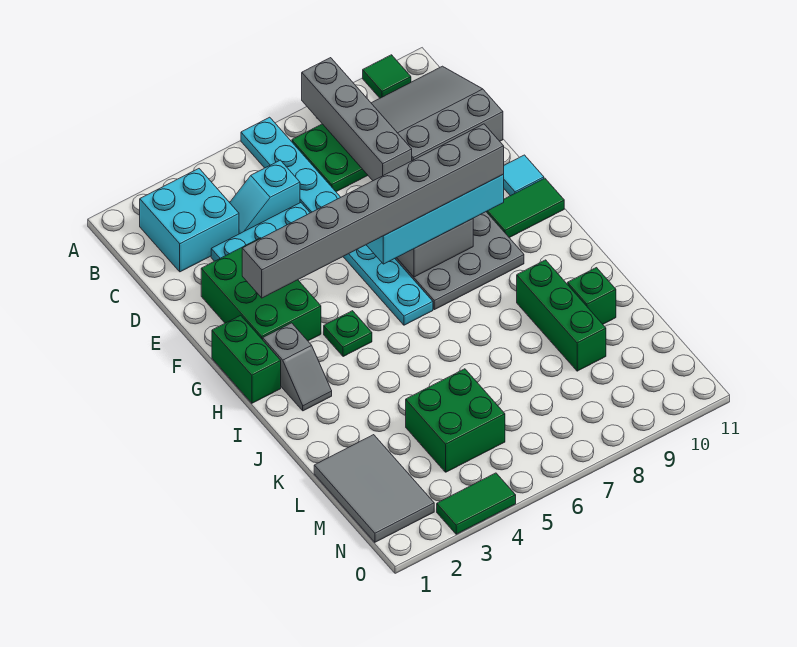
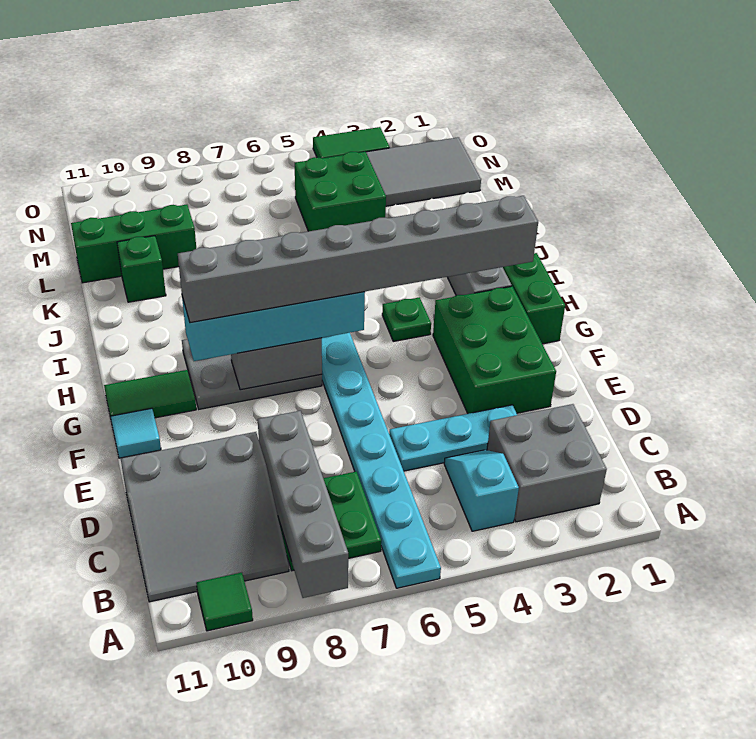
cyan 2x2 brick [140,169,239,272] -> grey 2x2 brick [487,404,607,522]
cyan 1x2 slope [230,160,300,234] -> cyan 1x2 slope turned to [444,450,519,531]
green 1x3 brick [517,260,606,371] -> green 1x3 brick turned to [71,205,196,283]
grey 2x3 tile [314,435,434,542] -> grey 2x3 tile turned to [366,137,481,206]

